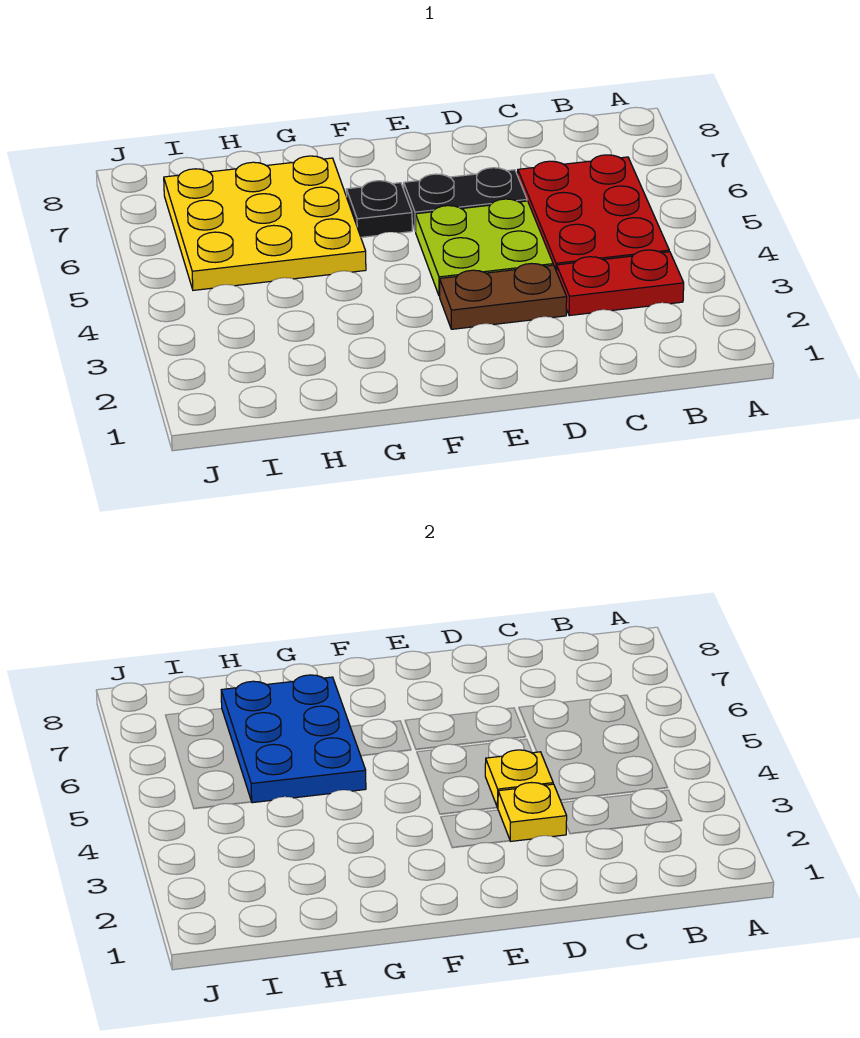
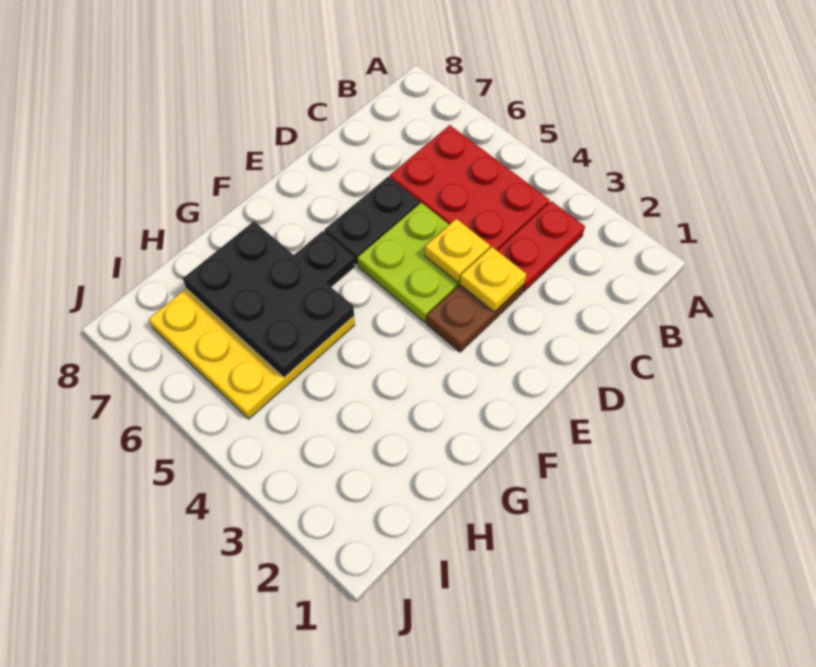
blue 2x3 plate [221,675,366,803] -> black 2x3 plate [183,221,354,377]

